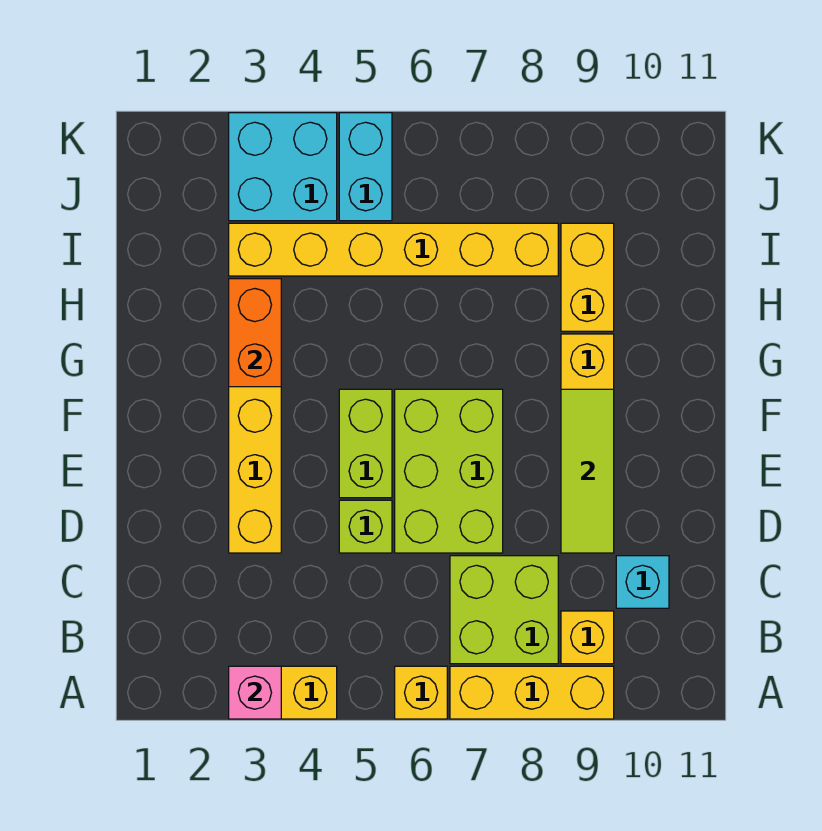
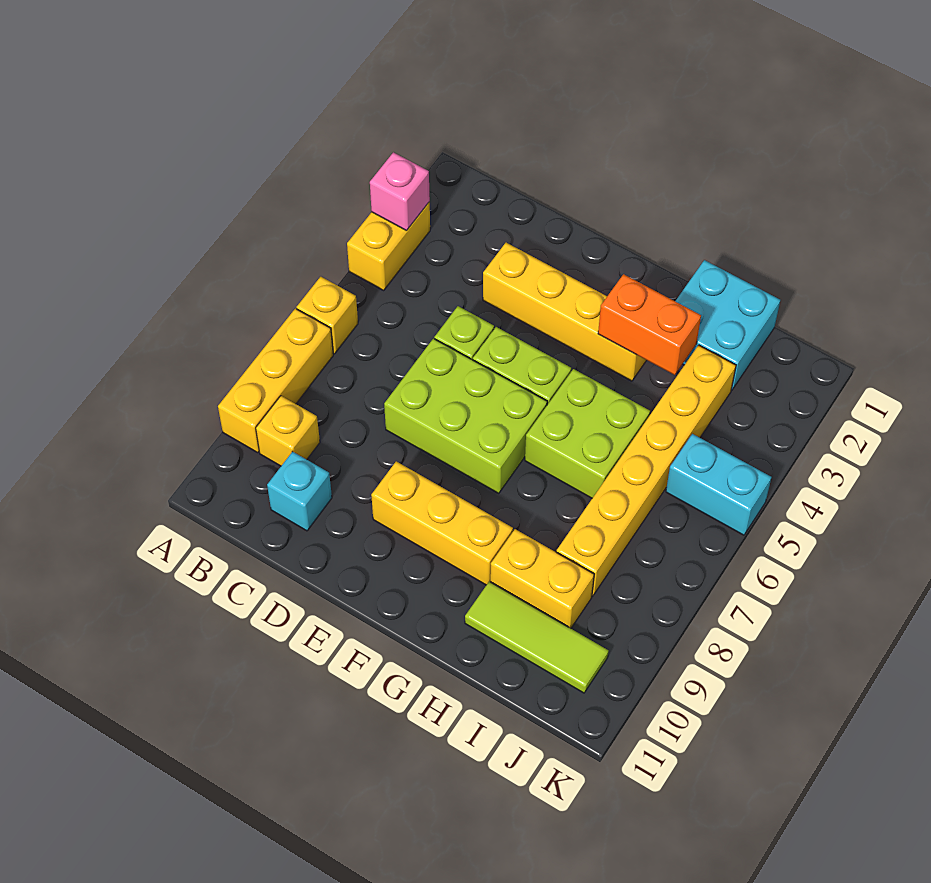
lime 2x2 brick [450,556,558,664] -> lime 2x2 brick moved to [525,369,650,498]
lime 1x3 tile [561,389,614,553] -> lime 1x3 tile moved to [465,582,609,693]
cyan 2x2 brick [229,113,337,221] -> cyan 2x2 brick moved to [675,260,780,390]

